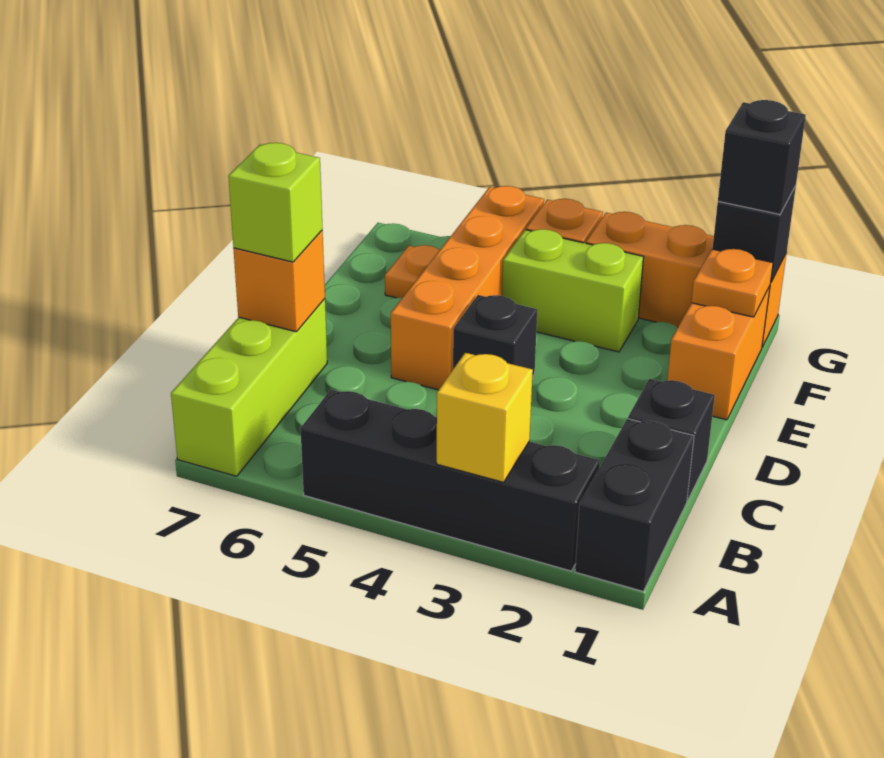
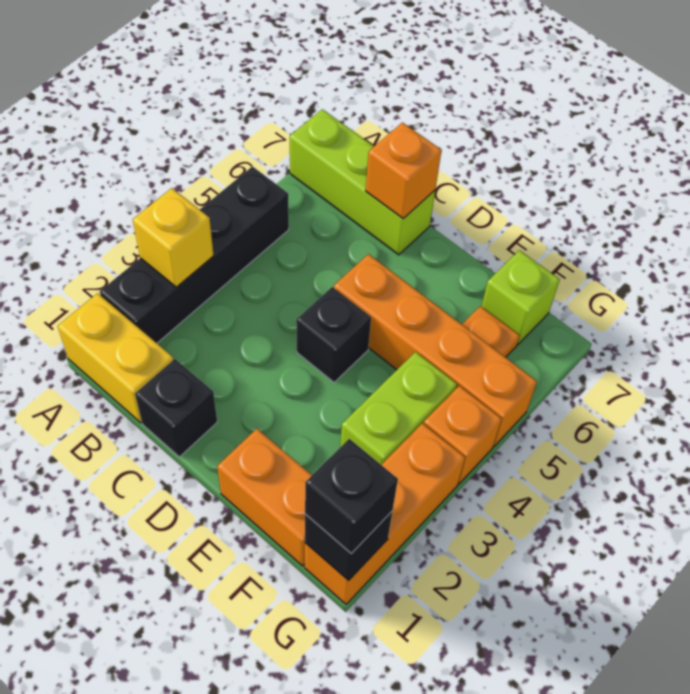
black 1x2 brick [575,419,694,591] -> yellow 1x2 brick [58,293,173,423]
lime 1x1 brick [228,143,323,262] -> lime 1x1 brick moved to [481,250,560,344]
orange 1x1 plate [691,249,773,317] -> none

